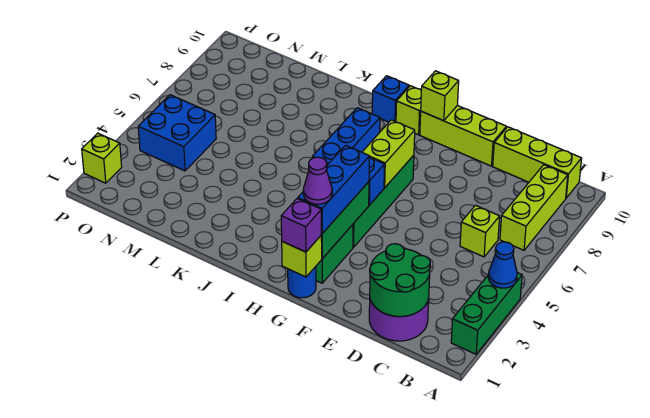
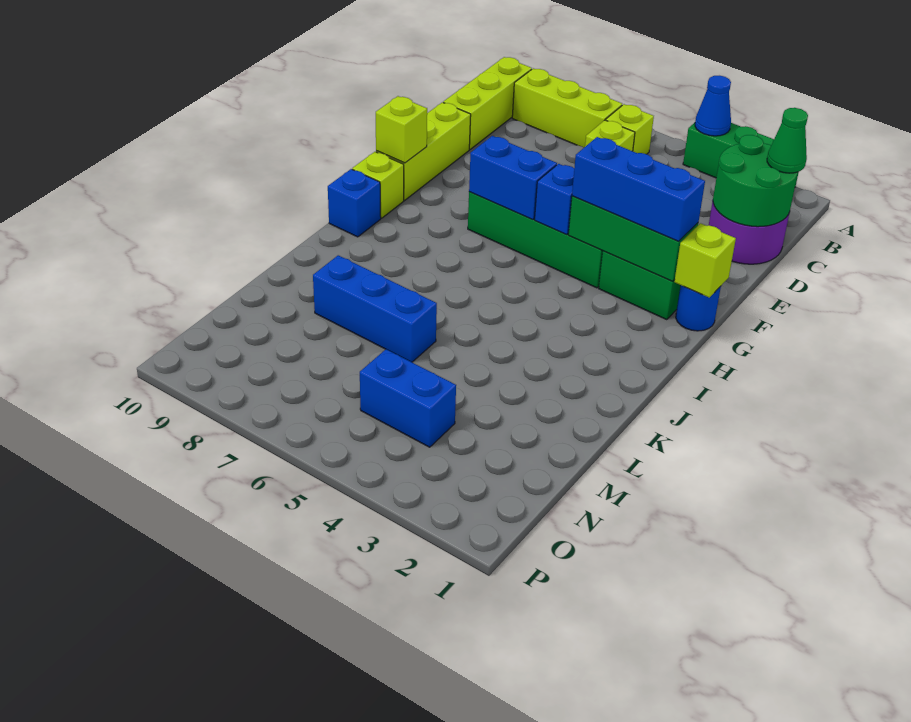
none -> green 1x1 cone [767,108,808,173]
purple 1x1 brick [281,199,321,252] -> none
purple 1x1 cone [303,157,332,204] -> none
lime 1x2 brick [362,120,415,188] -> blue 1x2 brick [469,136,557,220]
blue 1x3 brick [312,108,380,165] -> blue 1x3 brick moved to [313,255,437,362]
blue 2x2 brick [138,95,216,171] -> blue 1x2 brick [360,349,456,447]
lime 1x1 brick [82,133,122,183] -> lime 1x1 brick moved to [606,104,654,154]

